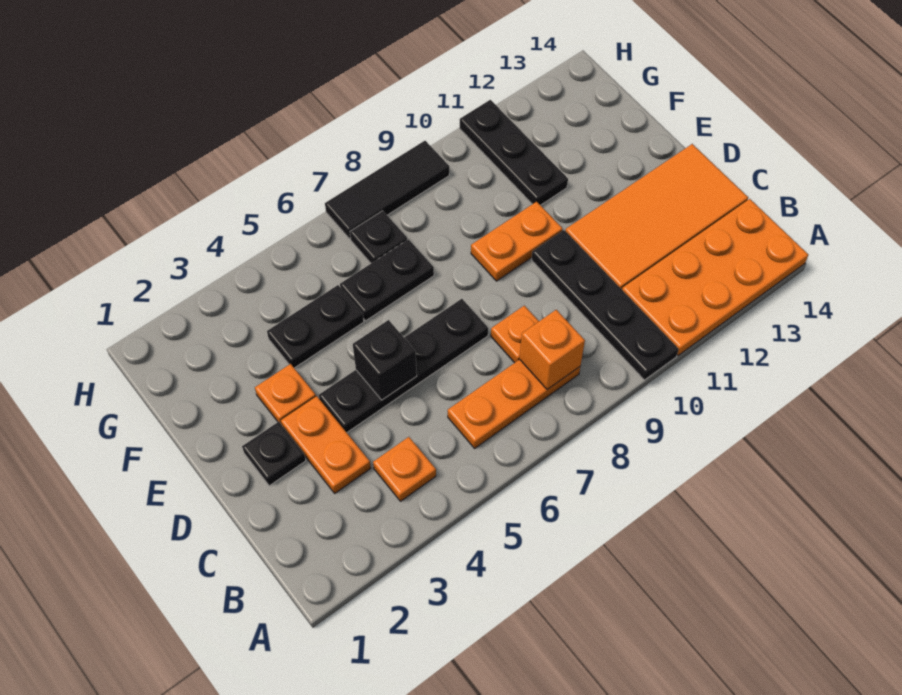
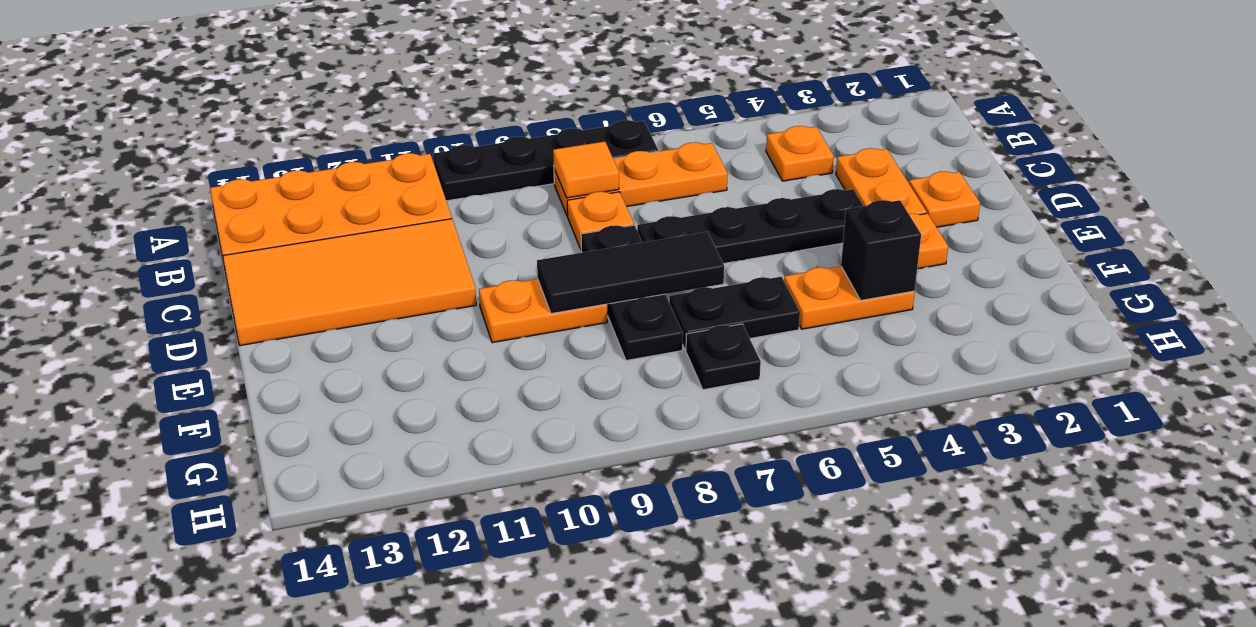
black 1x4 plate [532,230,679,380] -> black 1x4 plate turned to [433,120,658,201]
orange 1x1 brick [520,310,585,390] -> orange 1x1 tile [553,142,619,198]
black 1x1 plate [242,422,306,486] -> orange 1x1 plate [909,172,980,227]
black 1x1 brick [353,320,417,400] -> black 1x1 brick moved to [841,200,921,300]
black 1x2 plate [267,285,364,368] -> orange 1x2 plate [784,266,915,329]
black 1x3 plate [460,100,568,205] -> black 1x3 plate moved to [581,225,683,361]
black 1x3 tile [325,141,449,239] -> black 1x3 tile moved to [537,232,724,314]

